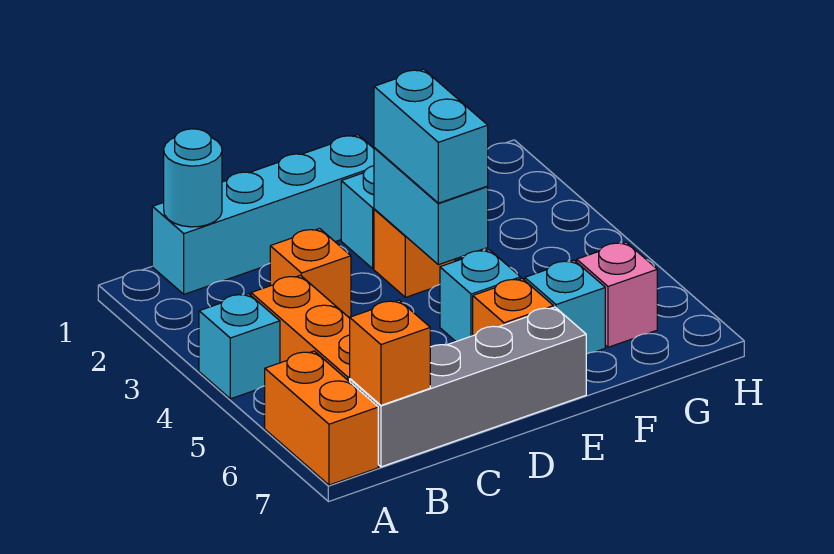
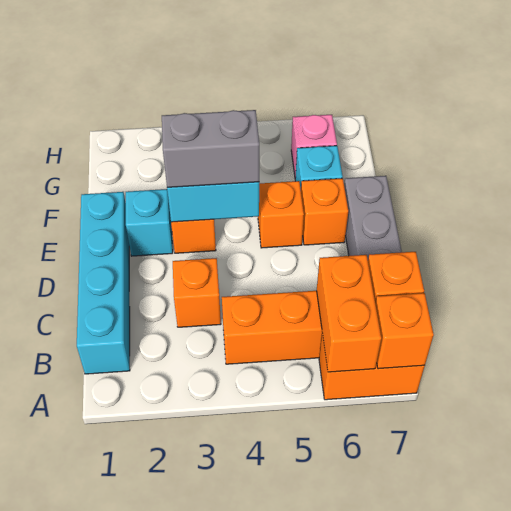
cyan 1x1 brick [199,294,280,399] -> none
none -> orange 1x2 brick [317,255,381,372]
none -> orange 1x1 brick [375,293,434,369]
cyan 1x1 round brick [164,129,222,227] -> none
cyan 1x2 brick [374,69,488,203] -> grey 1x2 brick [162,110,259,187]
cyan 1x1 brick [440,250,521,341] -> orange 1x1 brick [258,181,304,248]

